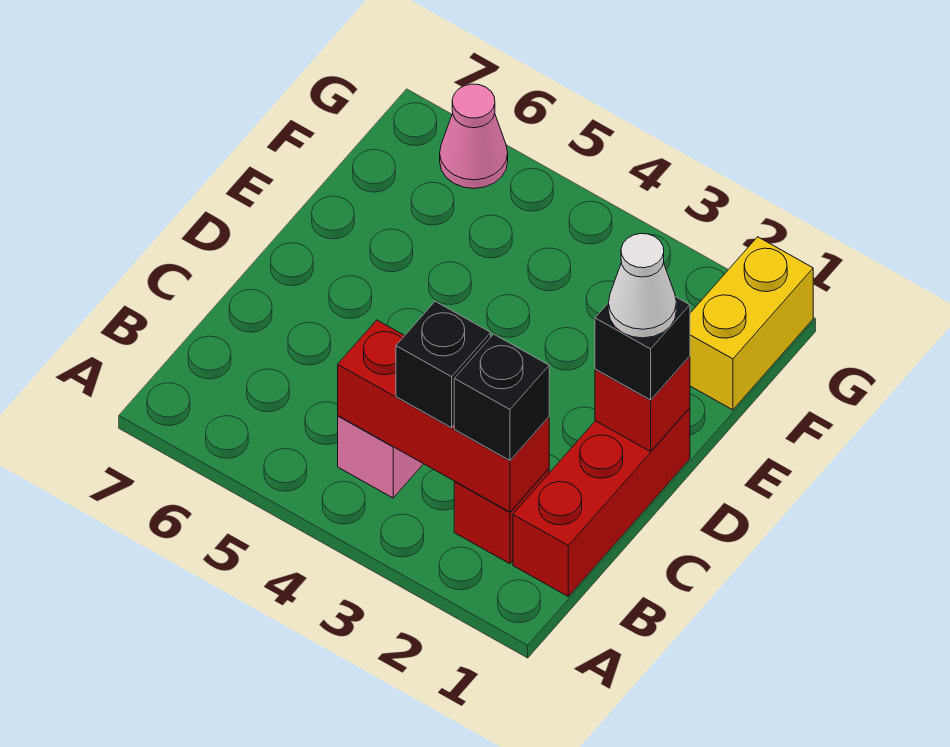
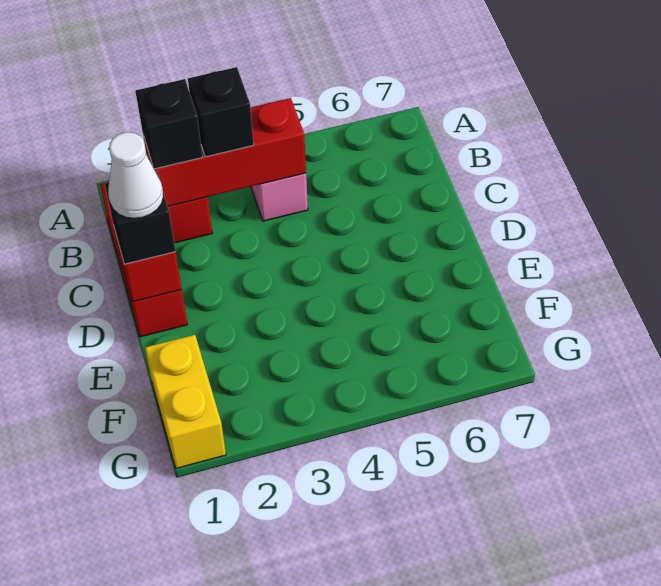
pink 1x1 cone [440,84,508,189] -> none

